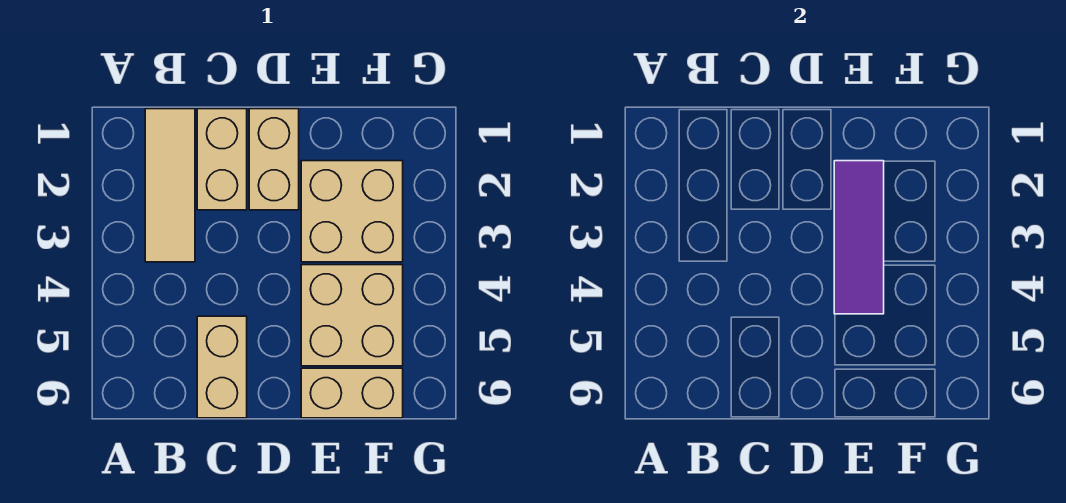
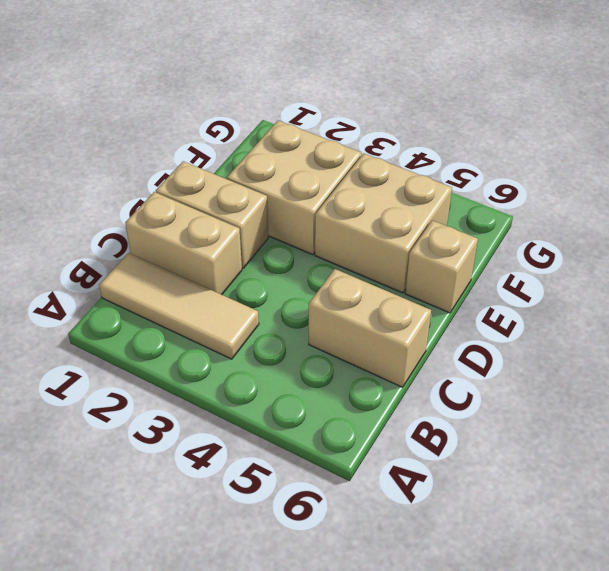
purple 1x3 tile [834,161,884,314] -> none
tan 1x2 brick [301,368,403,418] -> tan 1x1 brick [405,220,478,313]

